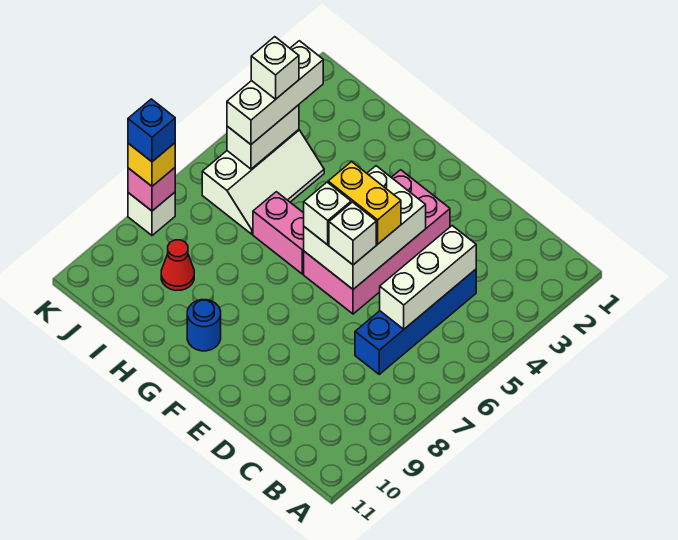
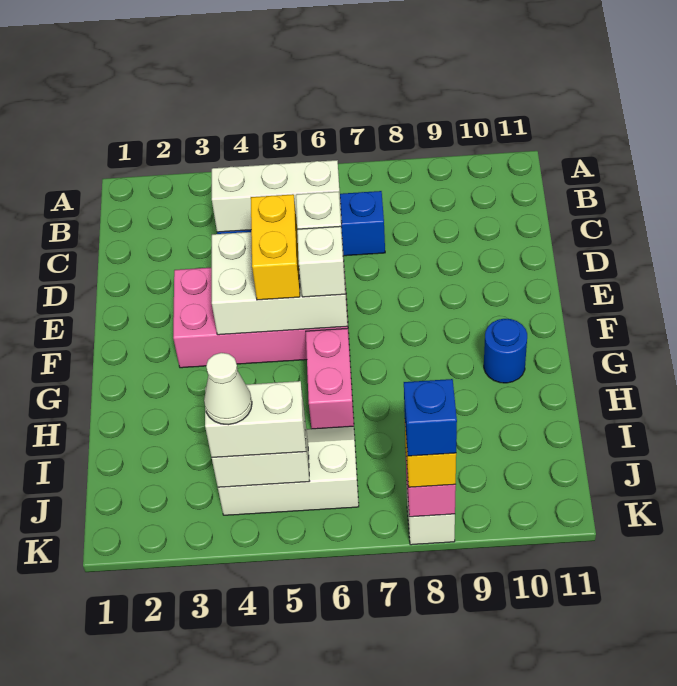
red 1x1 cone [161,240,194,290] -> none
white 1x3 brick [227,41,323,144] -> white 1x2 brick [205,381,306,458]
white 1x1 brick [251,37,299,99] -> white 1x1 cone [204,353,252,425]

